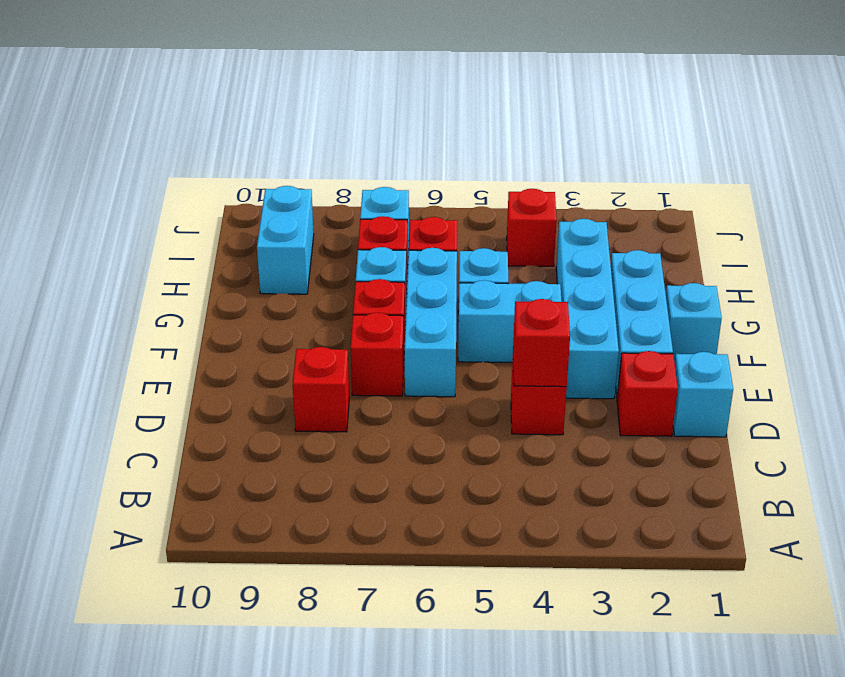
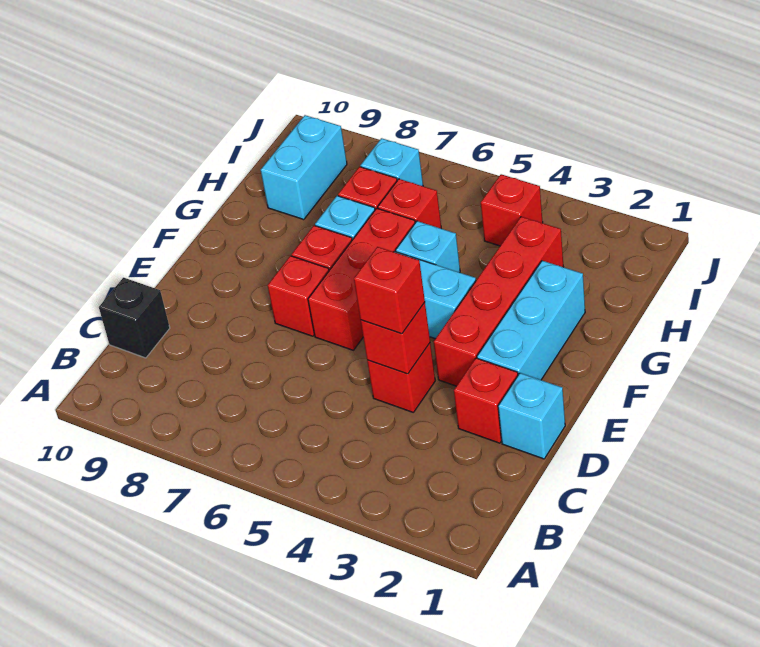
none -> black 1x1 brick [99,278,170,358]
red 1x1 brick [293,347,349,432] -> red 1x1 brick moved to [354,247,425,334]
cyan 1x4 brick [556,219,619,399] -> red 1x4 brick [434,217,563,386]
cyan 1x3 brick [405,248,457,397] -> red 1x3 brick [308,208,415,350]
cyan 1x1 brick [666,283,722,363] -> none

